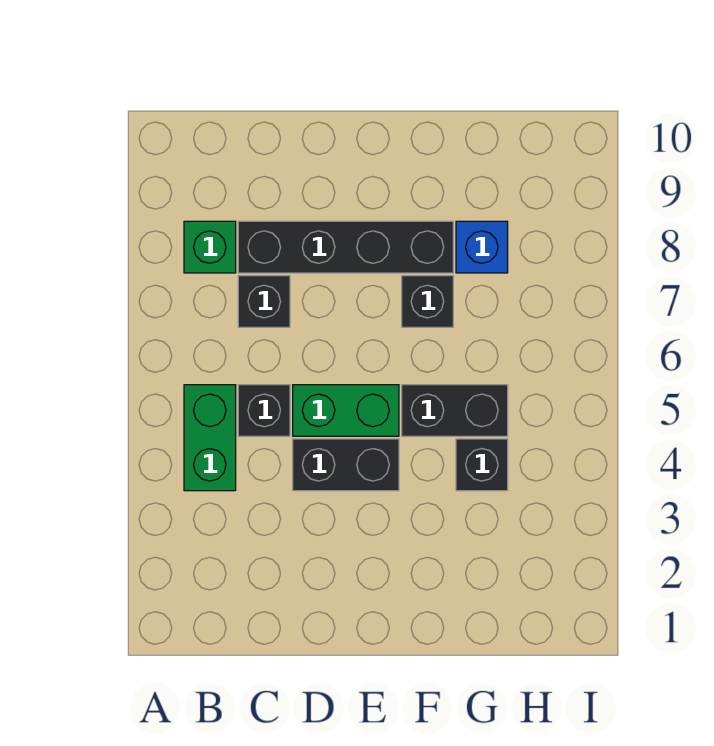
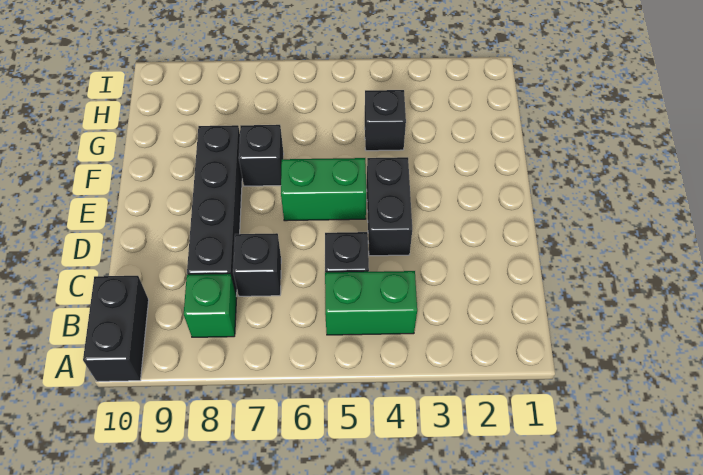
green 1x2 brick [293,385,399,436] -> green 1x2 brick turned to [281,158,366,221]
black 1x2 brick [402,385,508,436] -> black 1x2 brick moved to [83,276,149,381]
blue 1x1 brick [456,221,508,273] -> none

